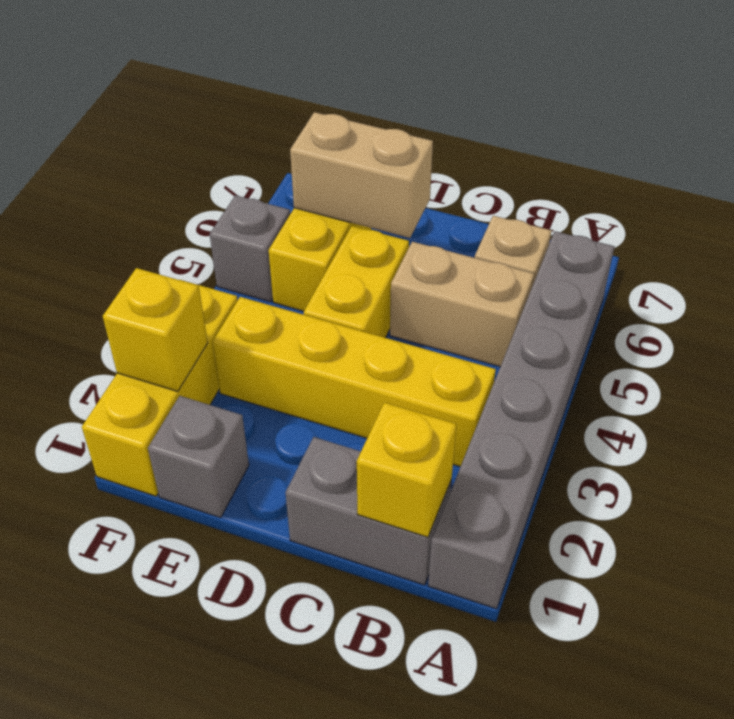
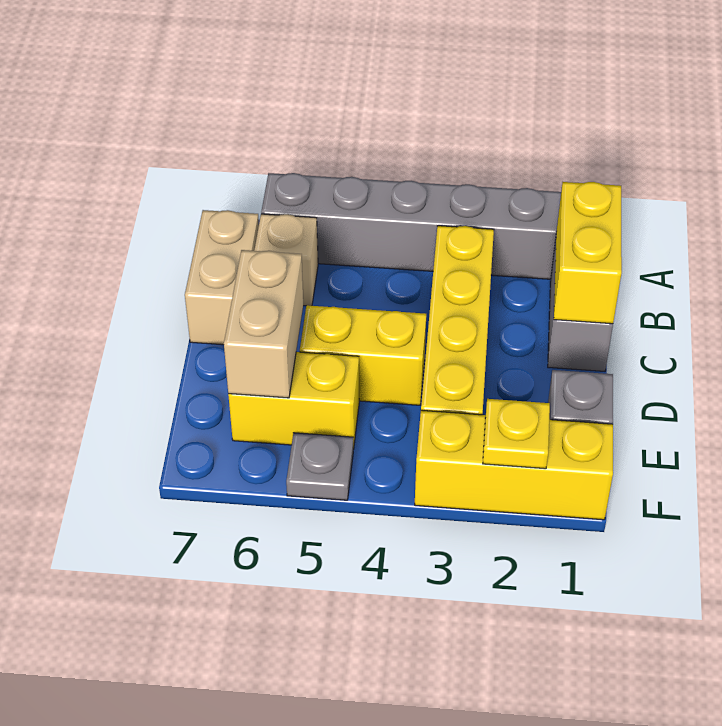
yellow 1x1 brick [357,402,457,537] -> yellow 1x2 brick [554,182,622,324]
tan 1x2 brick [390,242,534,367] -> tan 1x2 brick moved to [185,210,259,345]
yellow 1x1 brick [103,268,208,391] -> yellow 1x1 plate [483,399,550,469]
grey 1x1 brick [210,195,290,302] -> grey 1x1 plate [286,433,353,500]

